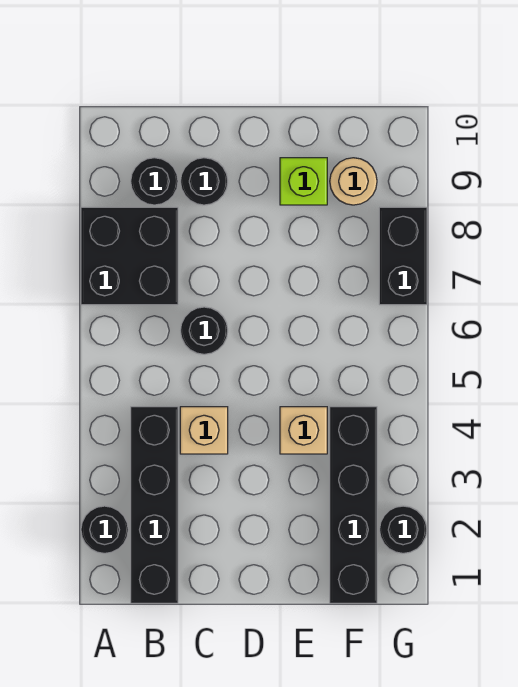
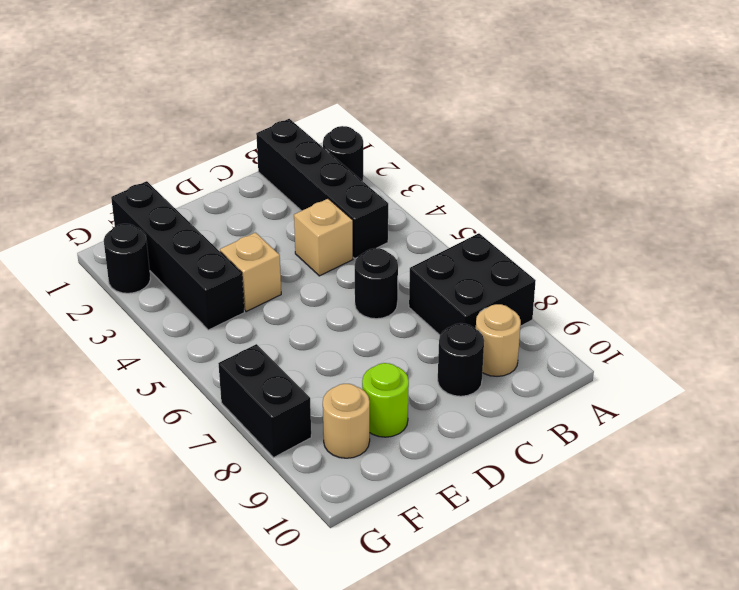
black 1x1 round brick [131,158,178,205] -> tan 1x1 round brick [476,304,521,376]
lime 1x1 brick [280,158,327,205] -> lime 1x1 round brick [362,363,409,437]

